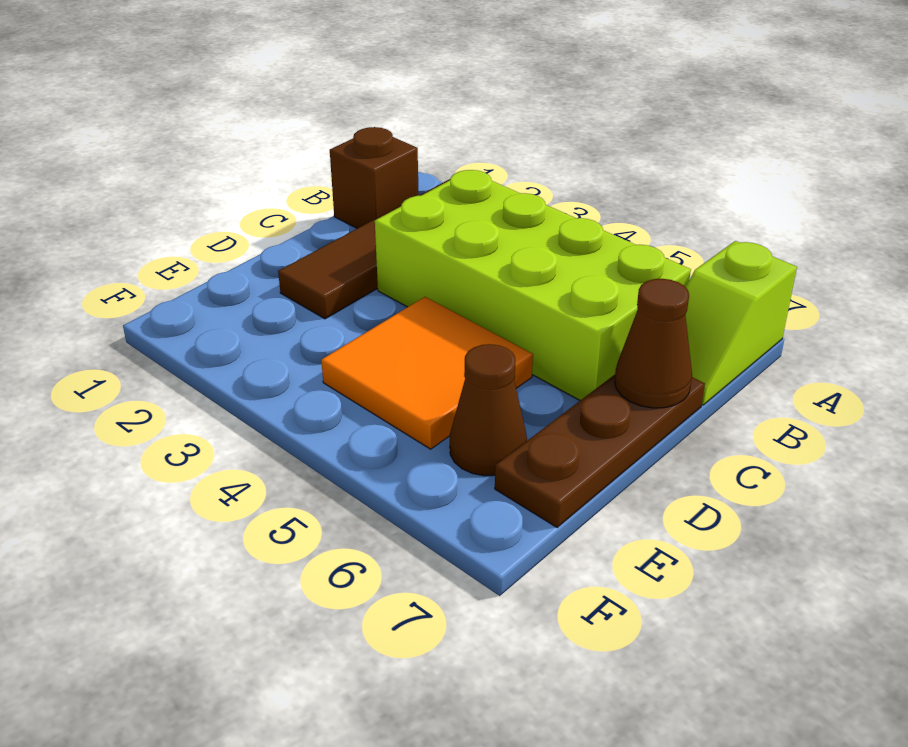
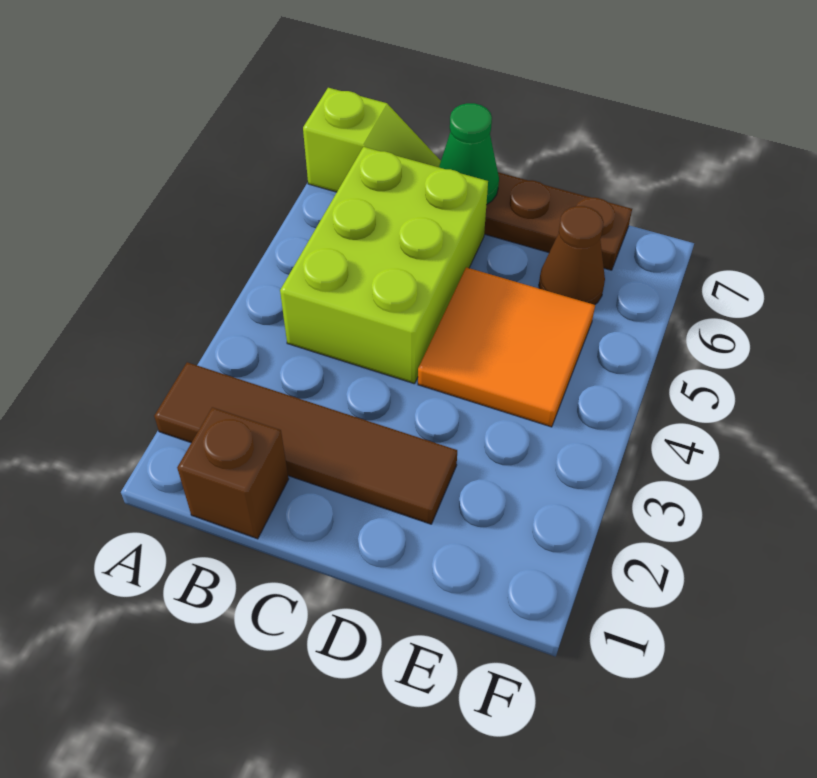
lime 2x4 brick [375,170,691,400] -> lime 2x3 brick [280,147,488,384]
brown 1x1 cone [615,279,692,408] -> green 1x1 cone [439,103,499,205]

